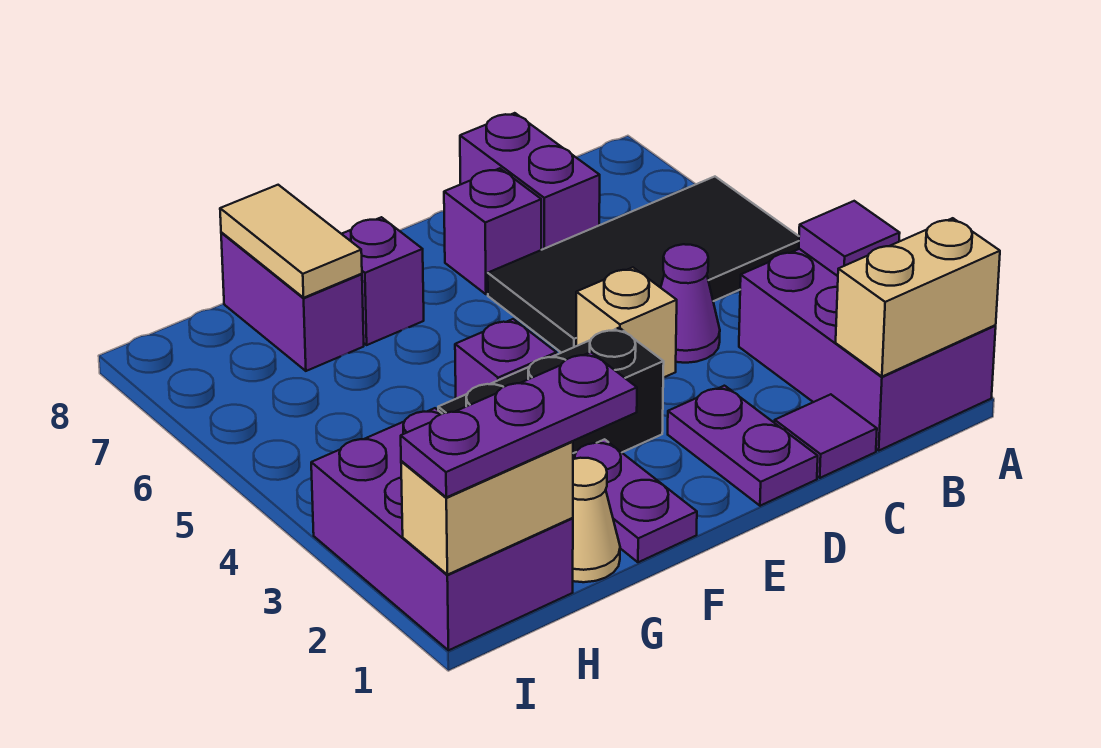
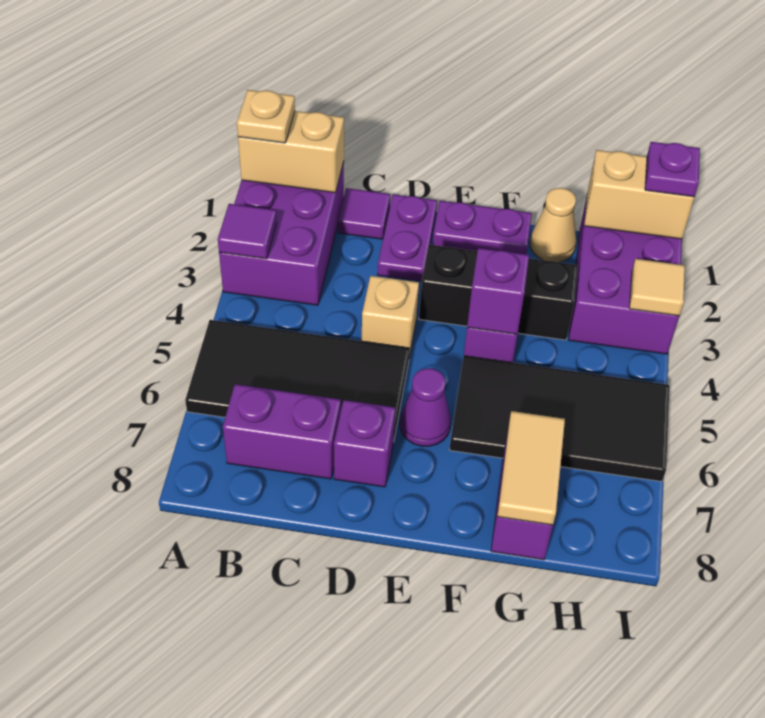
none -> tan 1x1 plate [237,90,295,143]
purple 1x1 cone [661,244,720,363] -> purple 1x1 cone moved to [400,368,451,446]
purple 1x2 brick [460,113,600,250] -> purple 1x2 brick turned to [223,384,341,479]
purple 1x2 plate [573,439,697,562] -> purple 1x2 plate turned to [433,201,532,254]
none -> black 2x4 tile [449,356,669,482]
purple 1x1 brick [342,217,424,345] -> purple 1x1 brick moved to [467,248,529,334]
purple 1x3 plate [401,352,637,497] -> purple 1x1 plate [645,142,700,197]
none -> tan 1x1 tile [629,259,685,316]

